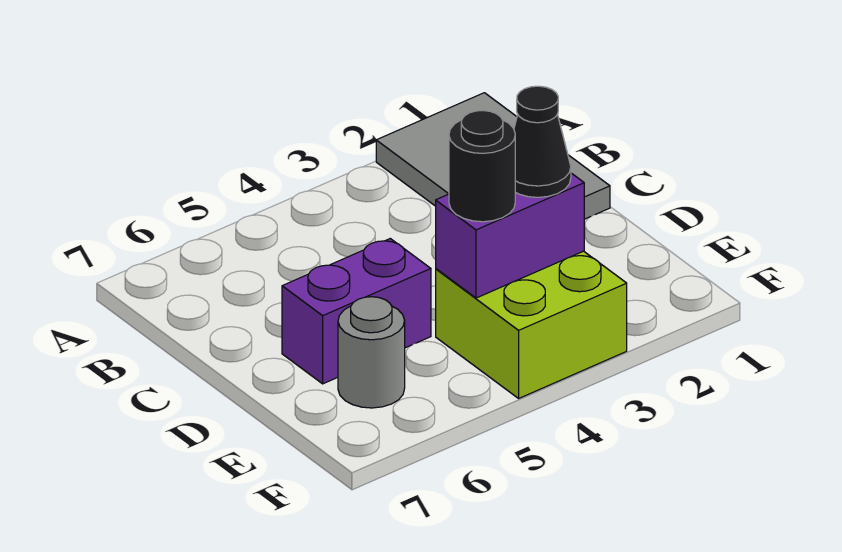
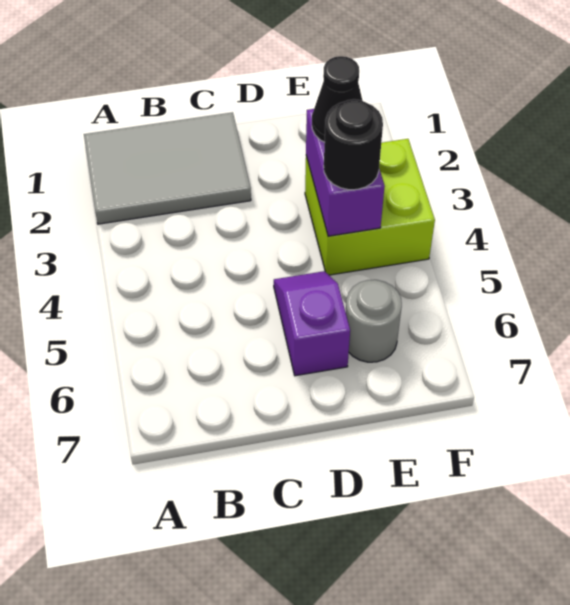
purple 1x2 brick [282,239,431,384] -> purple 1x2 slope [274,271,350,376]

